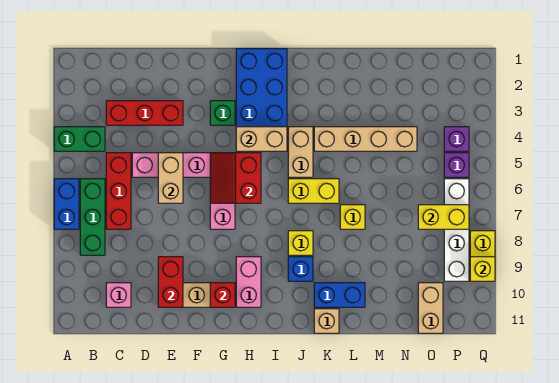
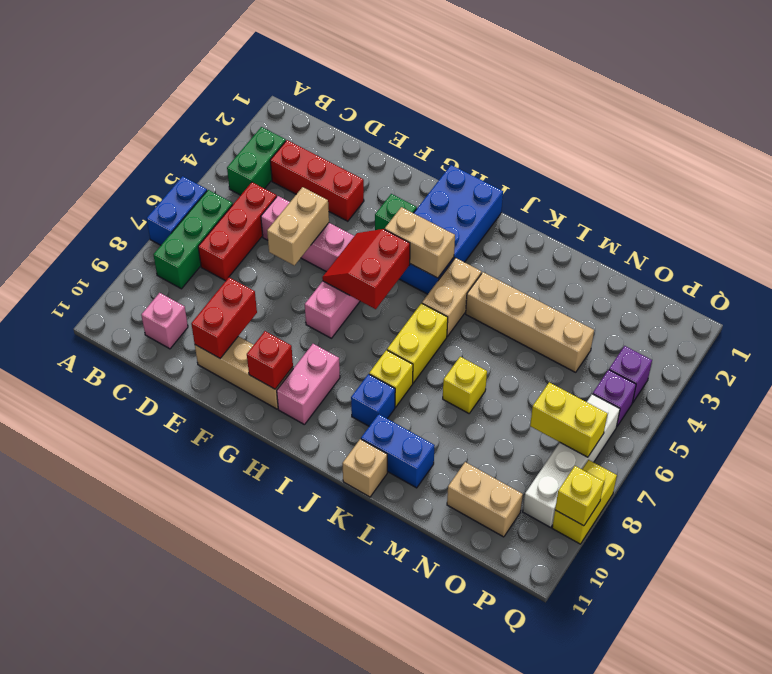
green 1x2 brick [54,127,105,151] -> green 1x2 brick turned to [227,127,286,195]
yellow 1x2 brick [288,179,339,203] -> yellow 1x2 brick turned to [387,303,448,383]
tan 1x2 brick [418,283,443,333] -> tan 1x2 brick turned to [447,462,523,537]

